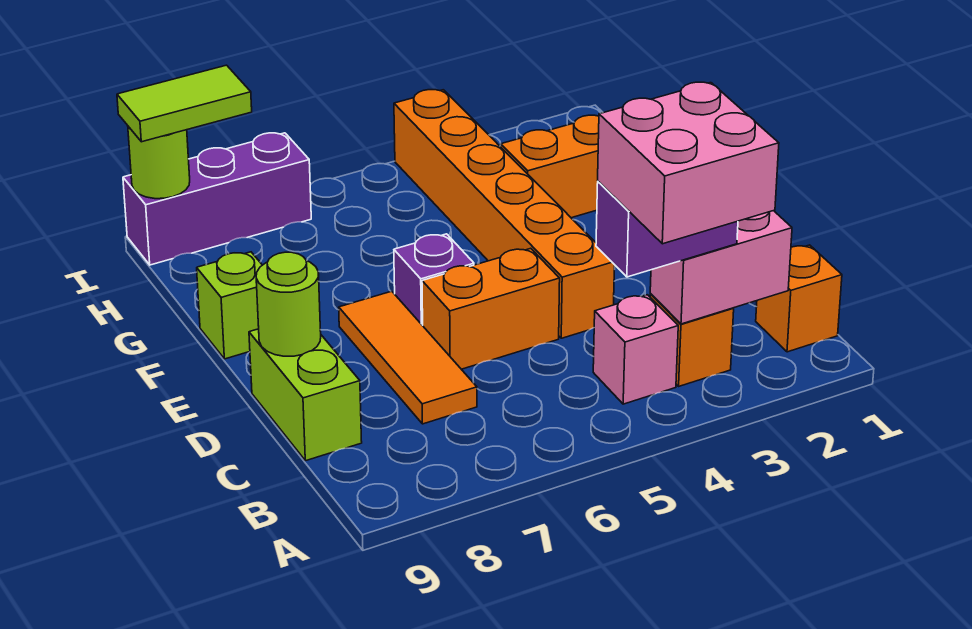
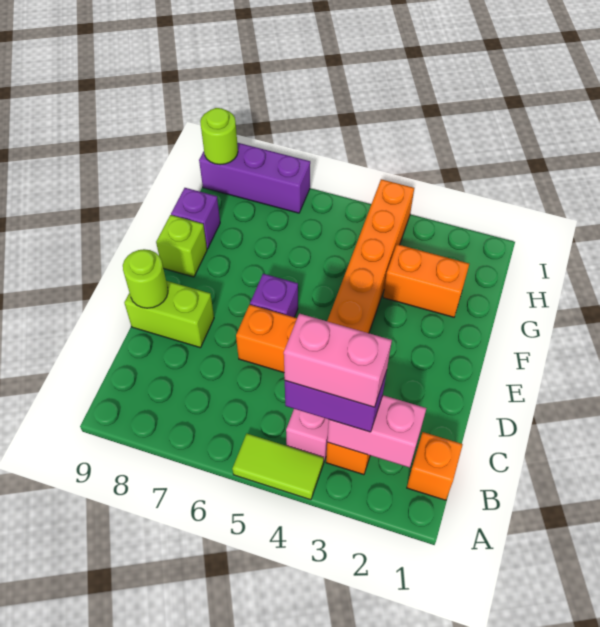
pink 2x2 brick [598,82,779,244] -> pink 1x2 brick [284,314,392,407]
orange 1x3 tile [339,291,477,424] -> none
lime 1x2 brick [249,329,362,461] -> lime 1x2 brick turned to [124,281,214,348]
none -> purple 1x1 brick [171,188,220,249]
lime 1x2 tile [117,65,252,142] -> lime 1x2 tile moved to [232,434,324,500]

